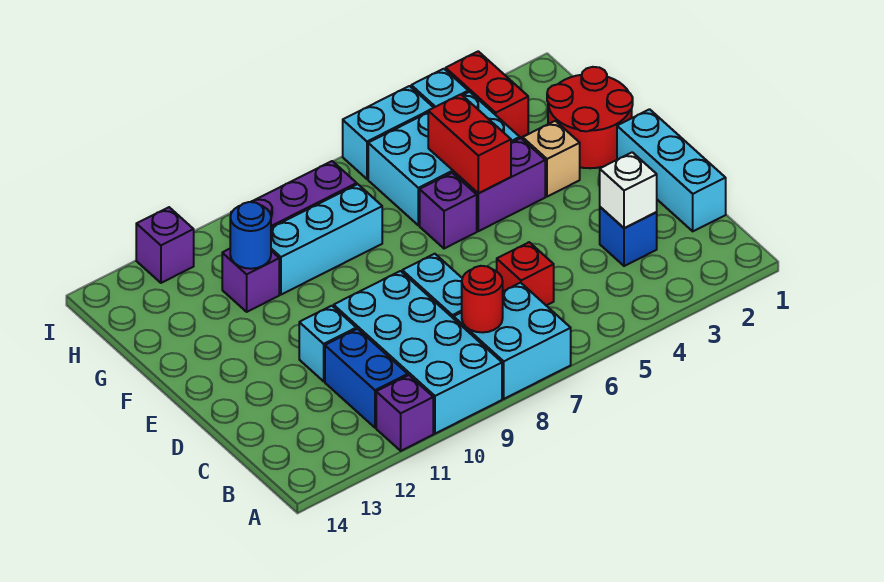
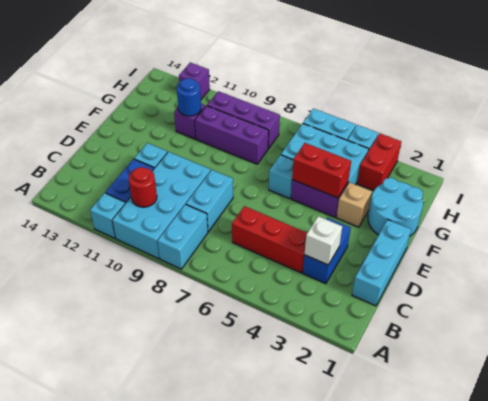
cyan 2x2 brick [454,283,571,399] -> cyan 1x2 brick [158,204,208,269]
purple 1x1 brick [376,375,433,451] -> cyan 1x1 brick [90,193,126,238]
red 1x1 round brick [462,266,503,332] -> red 1x1 round brick moved to [129,167,157,207]
blue 1x1 brick [600,207,657,266] -> blue 1x2 brick [303,218,351,284]
red 1x1 brick [497,242,554,305] -> red 1x3 brick [232,206,307,273]
red 2x2 round brick [547,67,633,168] -> cyan 2x2 round brick [368,178,423,236]
red 1x2 brick [428,94,511,193] -> red 1x2 brick turned to [292,143,351,198]
purple 1x1 brick [420,173,477,249] -> cyan 1x1 brick [269,155,293,199]
cyan 1x3 brick [271,184,382,295] -> purple 1x3 brick [195,106,269,164]

